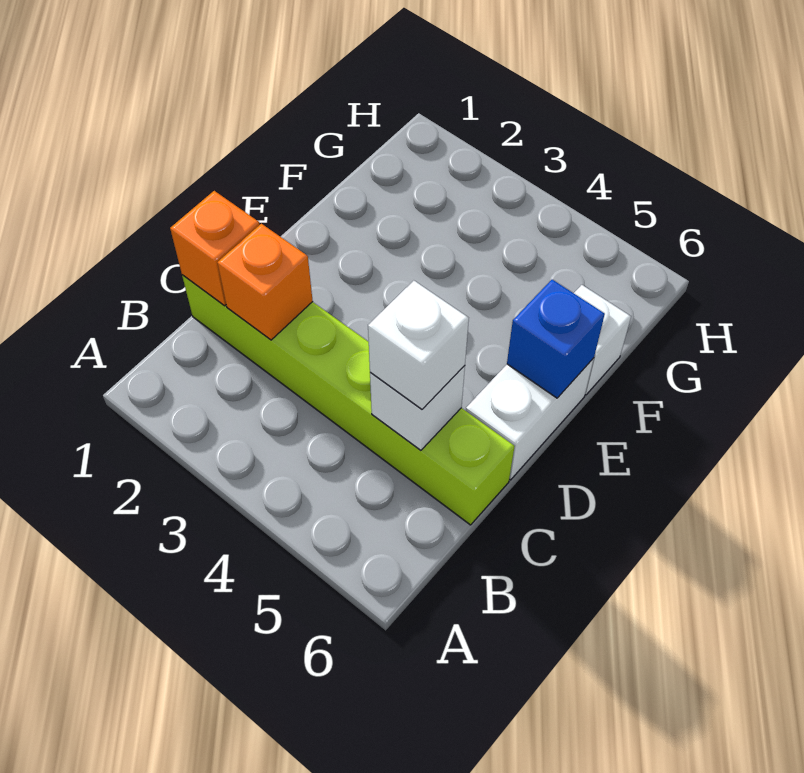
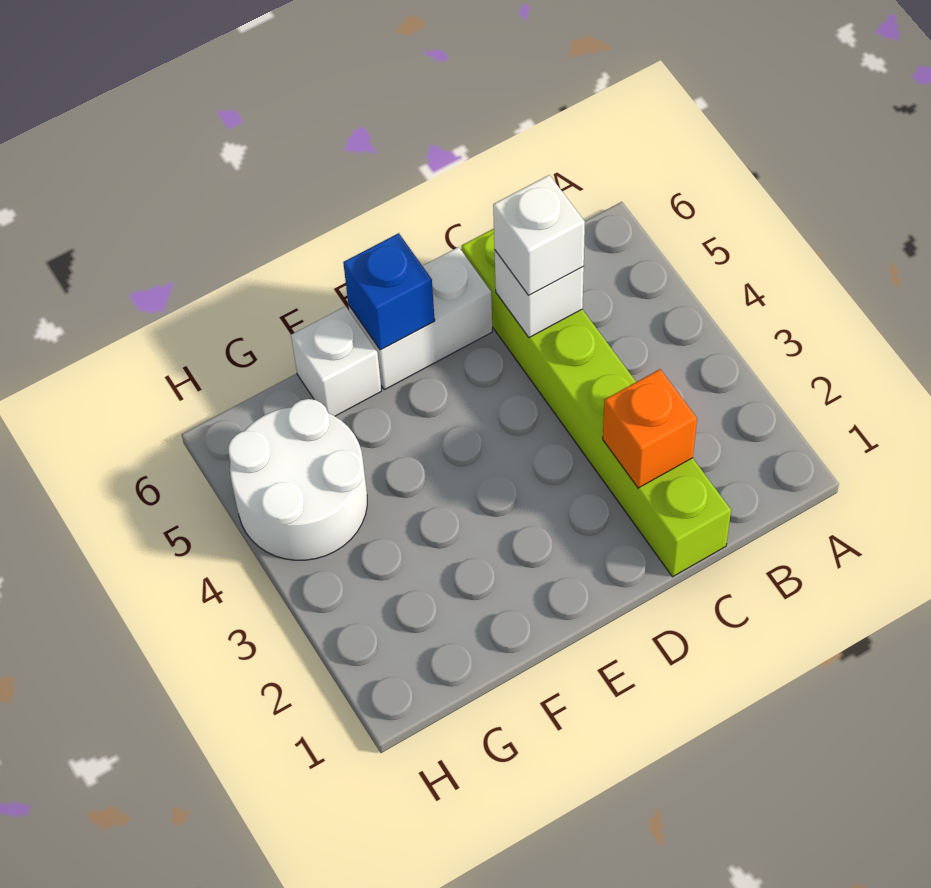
orange 1x1 brick [170,191,259,306] -> none
none -> white 2x2 round brick [228,399,367,560]

